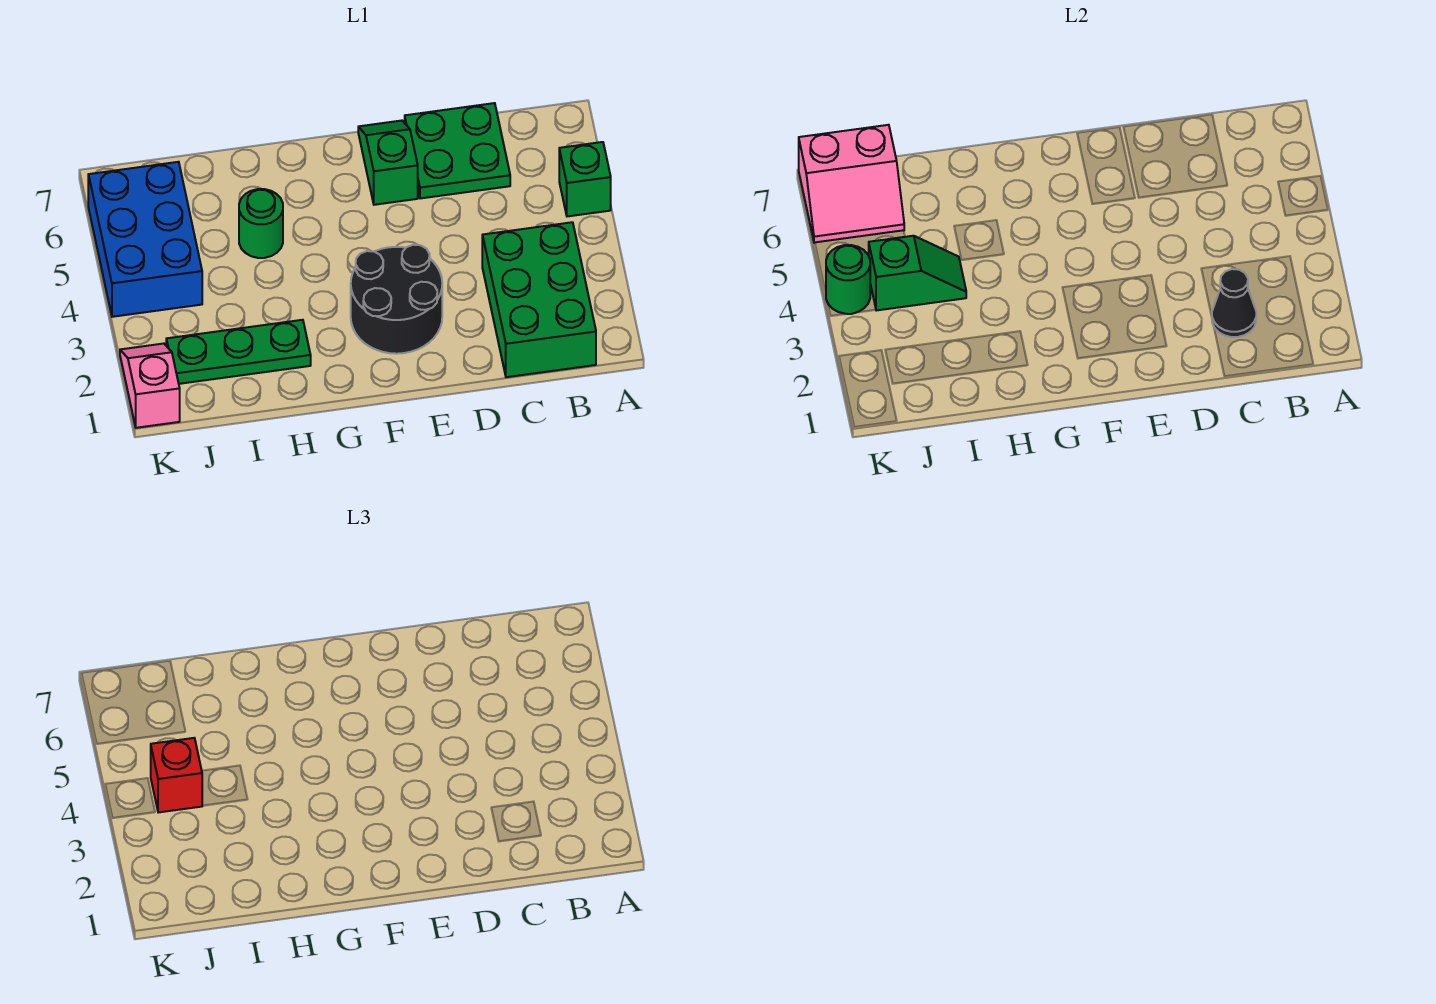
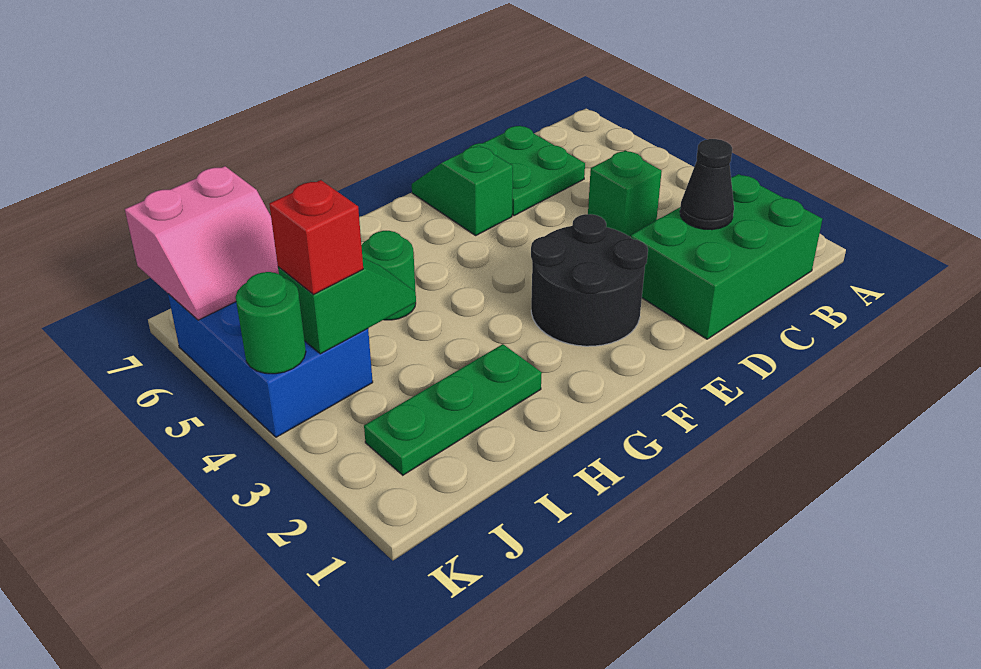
green 1x1 brick [559,142,611,216] -> green 1x1 brick moved to [588,150,662,237]
green 2x3 brick [482,222,596,377] -> green 2x3 brick turned to [631,174,822,339]
pink 1x2 slope [120,344,180,428] -> none

